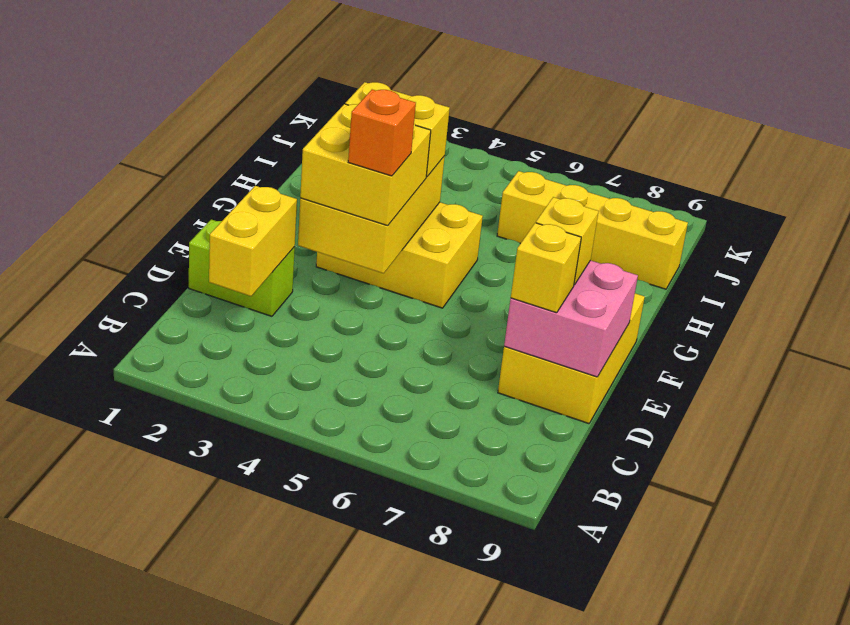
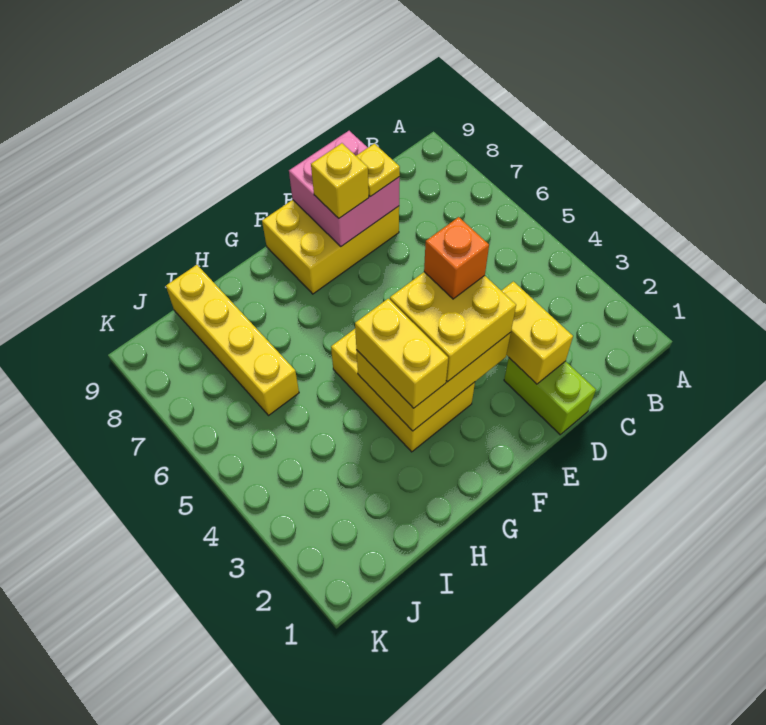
yellow 1x2 brick [209,186,297,296] -> yellow 1x2 brick turned to [501,281,573,384]
yellow 1x1 brick [511,223,581,313] -> yellow 1x1 plate [356,144,400,197]

